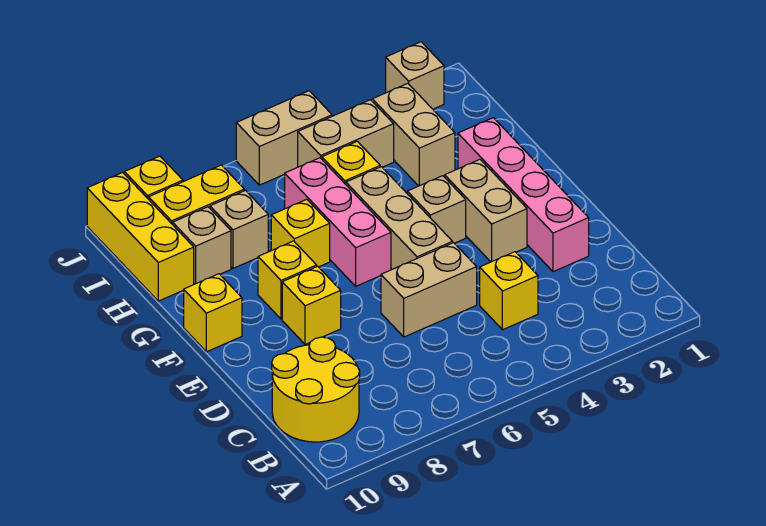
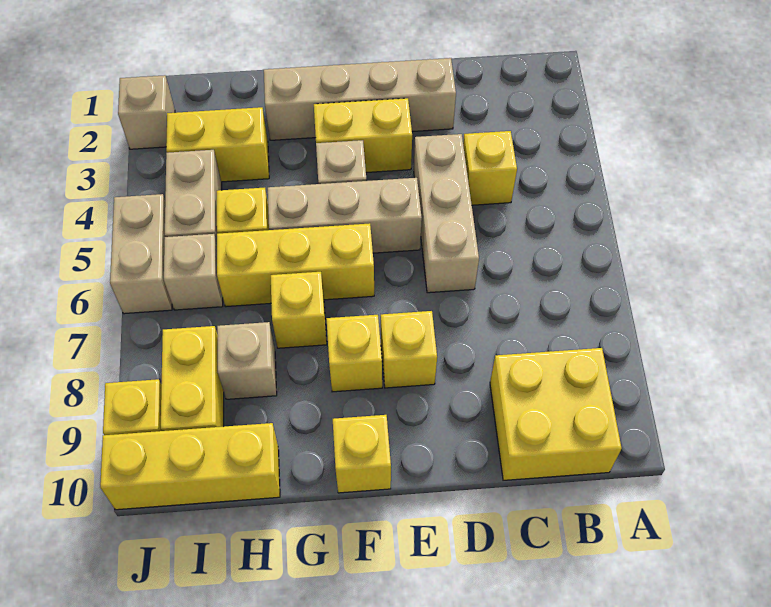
yellow 2x2 round brick [272,337,360,442] -> yellow 2x2 brick [490,348,622,480]
pink 1x4 brick [458,118,589,272] -> tan 1x4 brick [264,58,456,140]
tan 1x2 brick [381,243,477,337] -> tan 1x3 brick [414,134,479,293]
tan 1x2 brick [445,159,527,262] -> yellow 1x2 brick [314,98,412,173]
pink 1x3 brick [285,158,391,286] -> yellow 1x3 brick [217,223,374,307]
tan 1x2 brick [372,83,455,186] -> yellow 1x2 brick [166,107,269,182]
tan 1x1 brick [173,207,231,284] -> tan 1x1 brick moved to [164,234,223,310]

